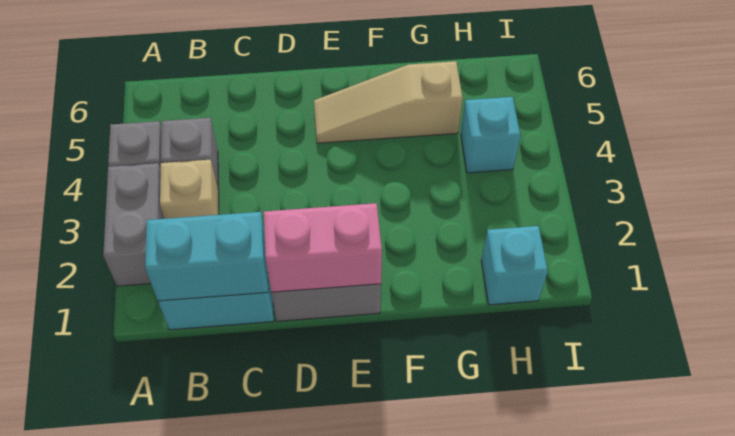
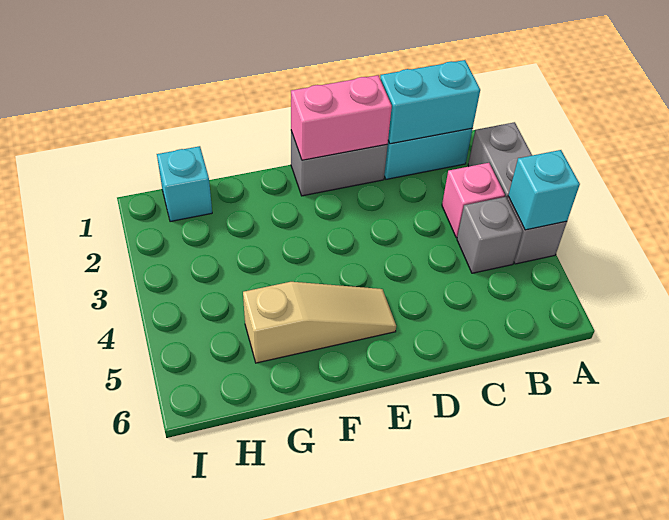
tan 1x1 brick [160,160,219,219] -> pink 1x1 brick [442,163,505,238]
cyan 1x1 brick [461,97,520,173] -> cyan 1x1 brick moved to [508,150,580,230]

